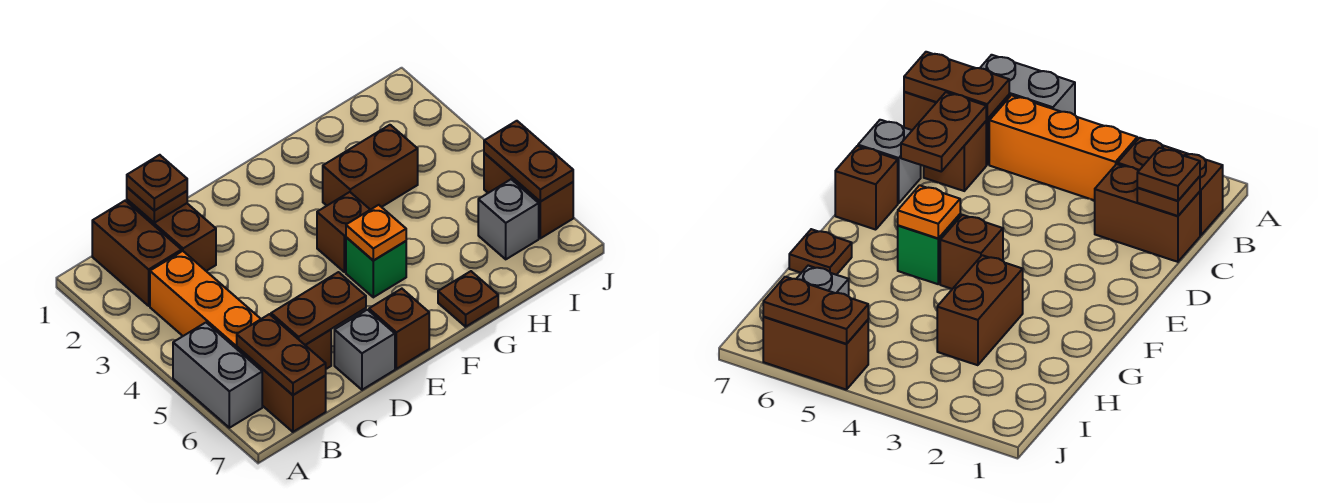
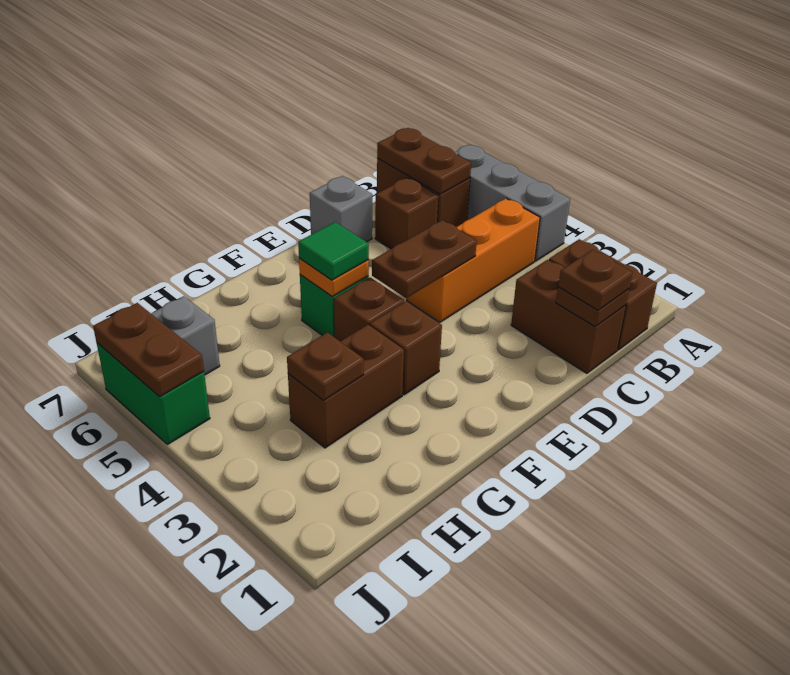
grey 1x2 brick [173,323,262,428] -> grey 1x3 brick [454,145,570,261]
orange 1x3 brick [150,251,260,349] -> orange 1x3 brick turned to [407,198,540,322]
brown 1x2 plate [271,272,366,345] -> brown 1x2 plate moved to [372,220,477,298]
brown 1x1 brick [369,289,429,369] -> brown 1x1 brick moved to [370,301,442,395]
none -> green 1x1 tile [298,222,369,280]
brown 1x1 plate [438,271,498,327] -> brown 1x1 plate moved to [287,333,364,400]
brown 1x2 brick [484,153,573,238] -> green 1x2 brick [97,343,210,444]

